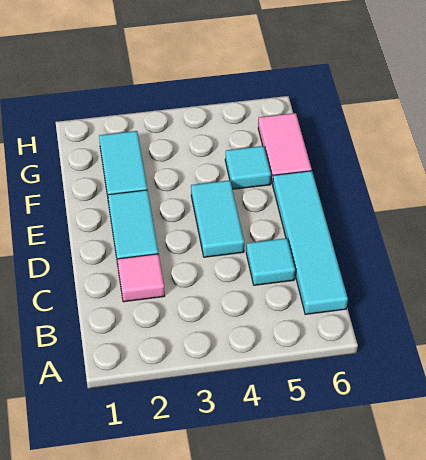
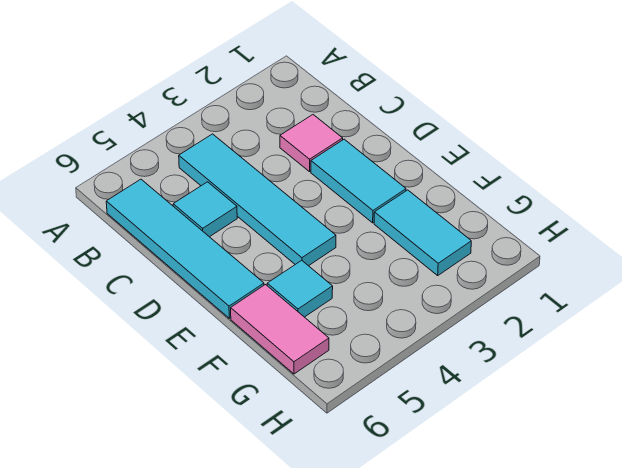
cyan 1x2 tile [191,180,244,257] -> cyan 1x4 tile [179,134,336,266]

